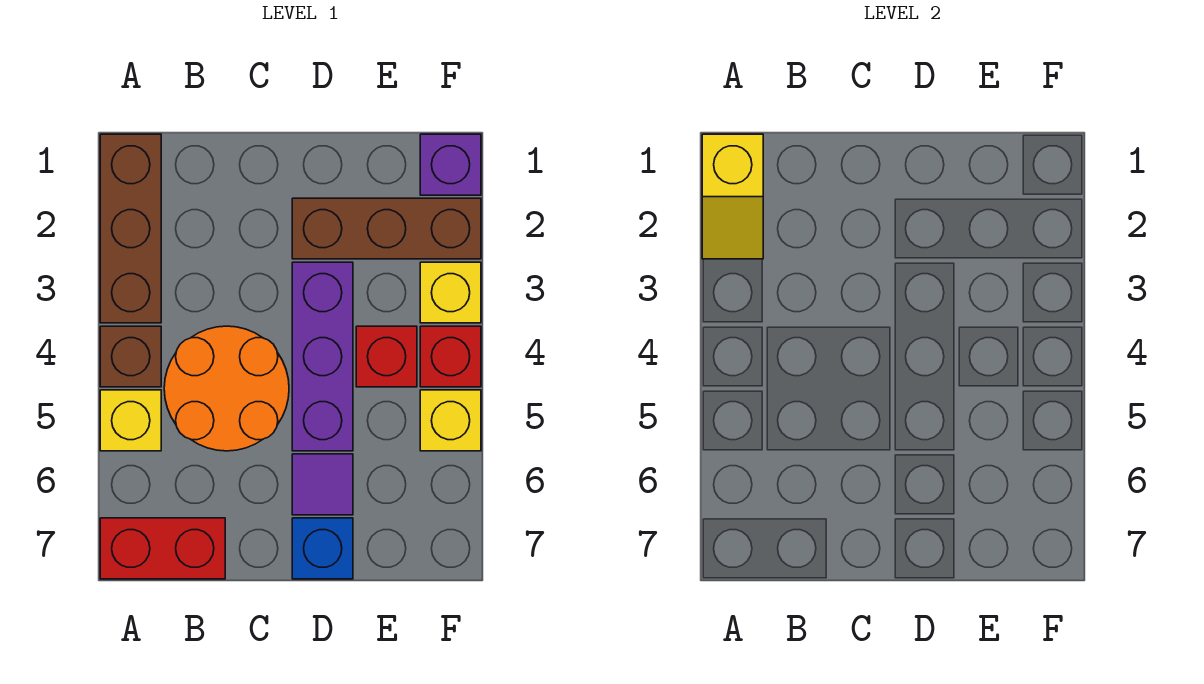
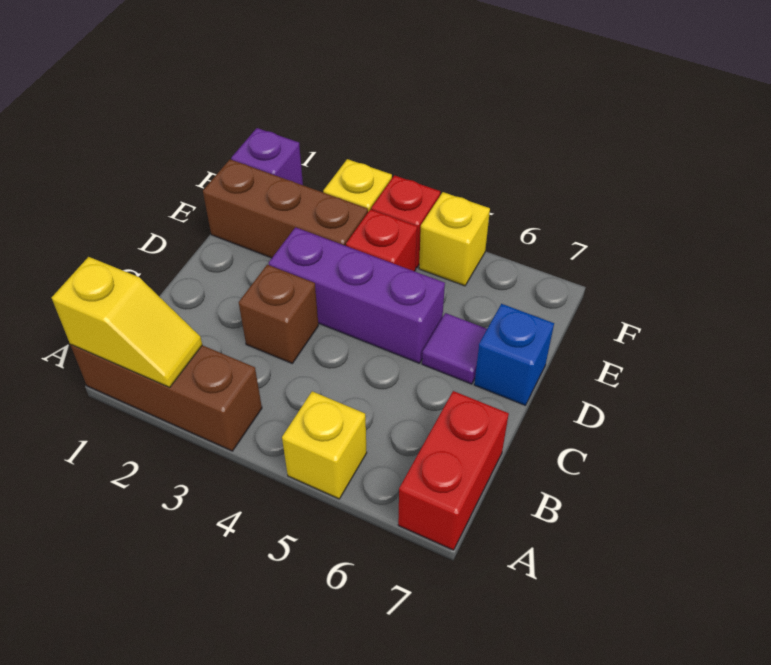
brown 1x1 brick [100,326,161,387] -> brown 1x1 brick moved to [239,265,318,363]
orange 2x2 round brick [164,326,289,451] -> none
brown 1x3 brick [292,198,481,259] -> brown 1x3 brick turned to [203,159,368,258]

